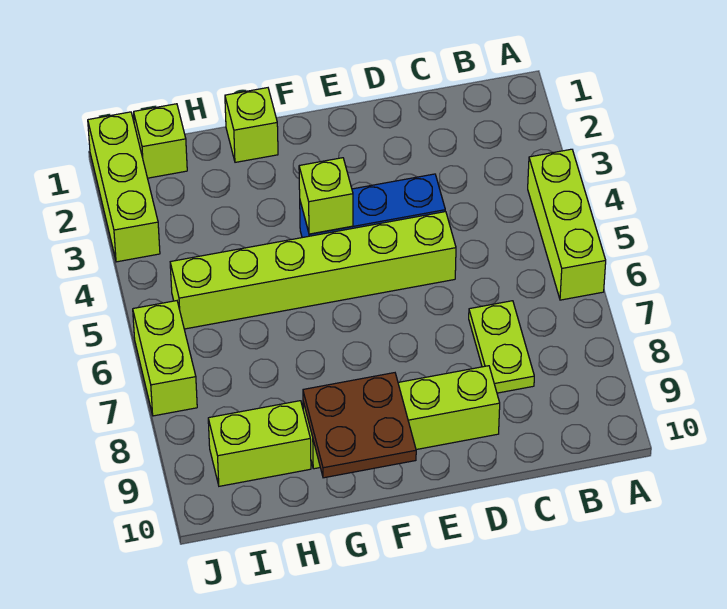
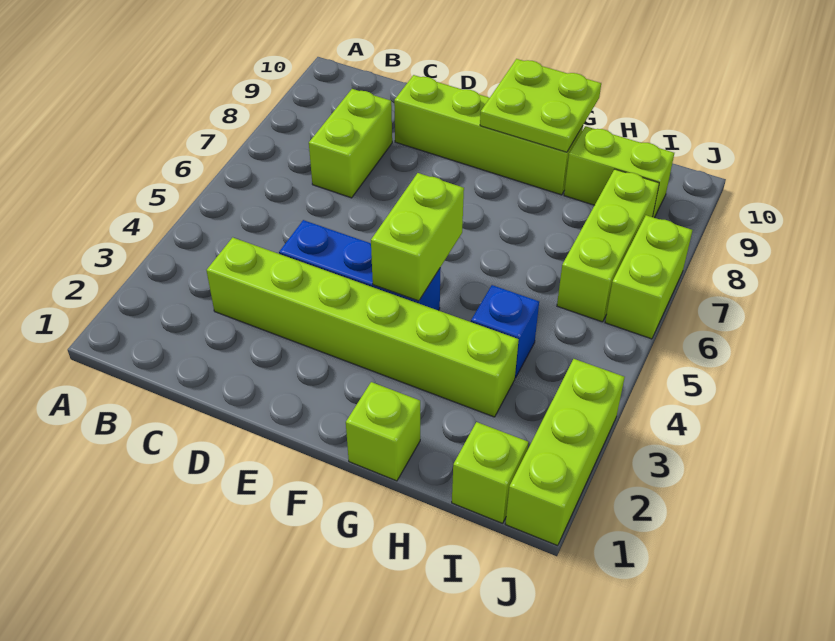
lime 1x3 brick [528,149,606,300] -> lime 1x3 brick moved to [557,169,659,322]
lime 1x2 plate [469,301,534,393] -> lime 1x2 brick [309,89,392,198]
lime 1x6 brick [170,212,456,329] -> lime 1x6 brick moved to [206,238,519,417]
lime 1x1 brick [299,158,353,234] -> lime 1x2 brick [371,173,464,301]
brown 2x2 plate [303,373,416,478] -> lime 2x2 plate [480,59,601,152]
none -> blue 1x1 brick [471,285,539,378]

